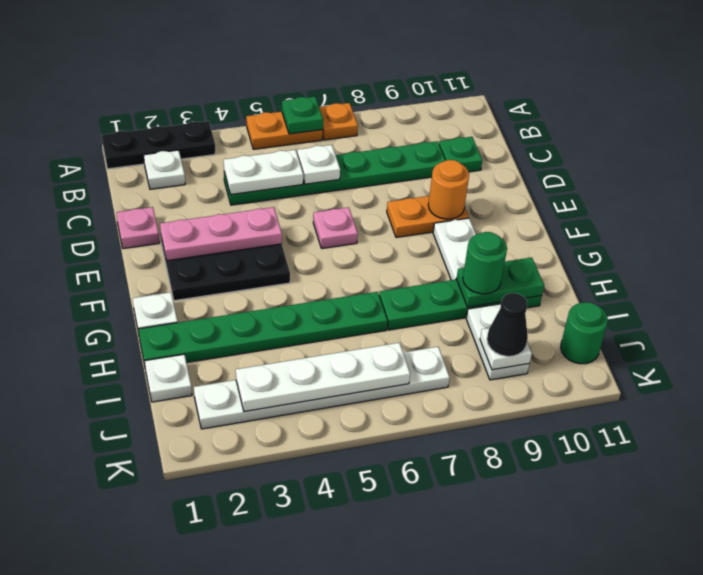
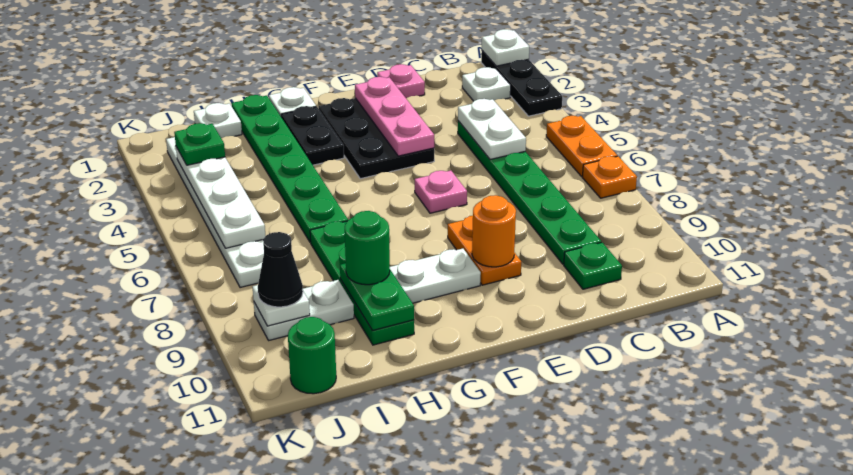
green 1x1 plate [282,97,323,134] -> green 1x1 plate moved to [174,123,225,165]
white 1x1 plate [297,145,340,184] -> white 1x1 plate moved to [482,29,529,66]
none -> black 1x2 plate [281,106,344,165]

